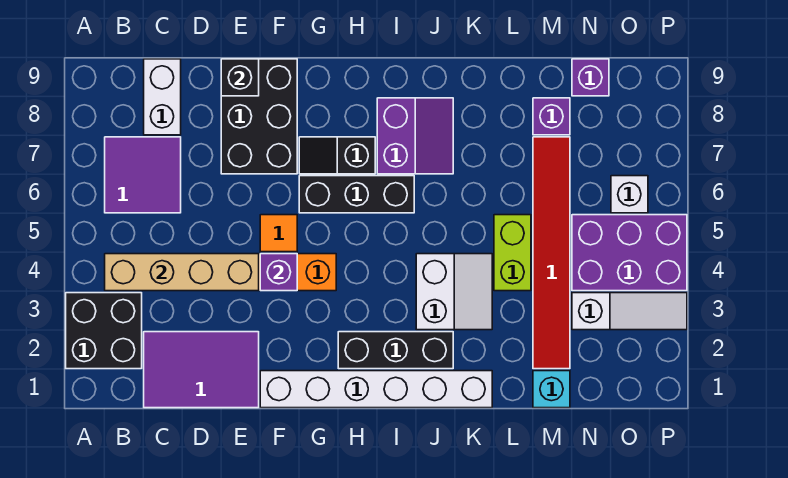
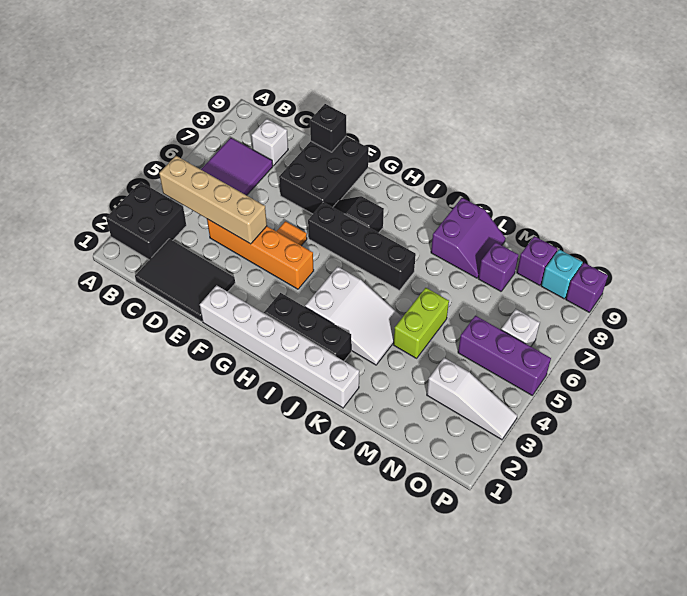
purple 2x3 tile [144,332,259,408] -> black 2x3 tile [135,239,235,322]
white 1x2 brick [144,59,181,135] -> white 1x1 brick [251,119,288,166]
purple 1x1 brick [260,254,297,291] -> purple 1x1 brick moved to [566,263,608,312]
black 1x3 brick [299,176,414,213] -> black 1x4 brick [308,202,416,290]
purple 2x2 slope [377,98,453,174] -> purple 2x2 slope moved to [431,198,506,278]
white 2x2 slope [416,254,492,330] -> white 2x3 slope [305,267,402,365]
cyan 1x1 brick [533,371,570,408] -> cyan 1x1 brick moved to [541,249,583,299]
red 1x6 tile [533,137,570,369] -> none
purple 2x3 brick [572,215,687,291] -> purple 1x3 brick [458,316,551,396]

